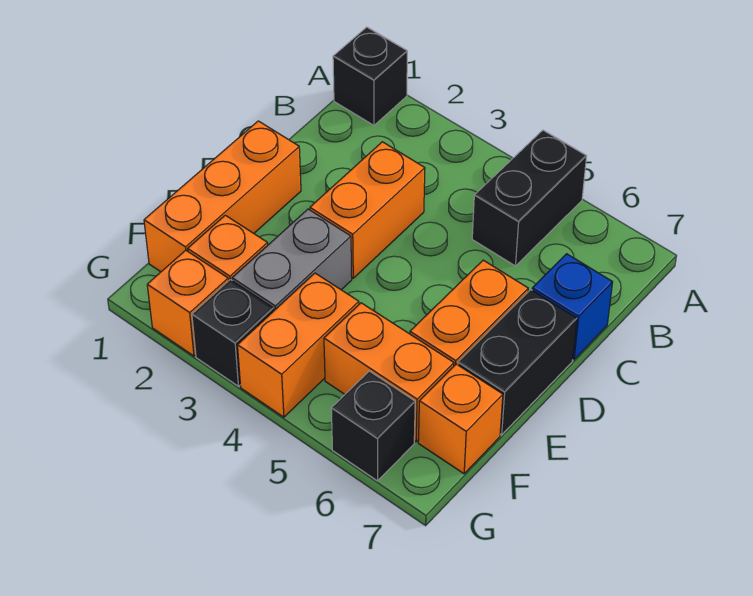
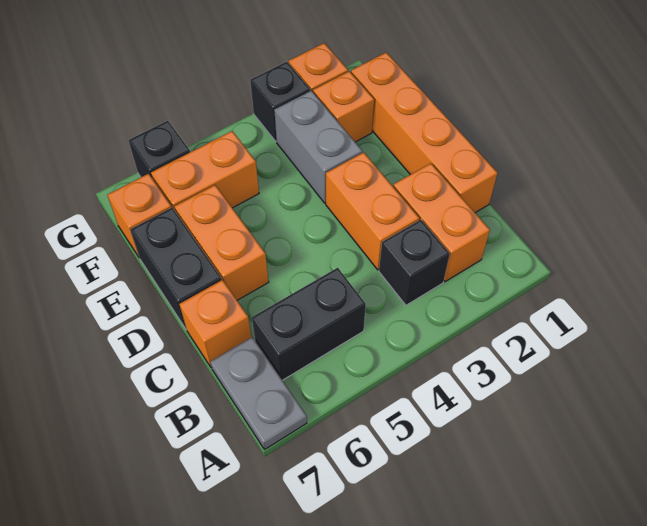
black 1x1 brick [333,27,407,125] -> black 1x1 brick moved to [379,220,450,305]
black 1x2 brick [472,130,587,266] -> black 1x2 brick turned to [252,268,366,380]
none -> grey 1x2 plate [210,337,307,450]
blue 1x1 brick [532,254,613,360] -> orange 1x1 brick [179,280,251,368]
orange 1x3 brick [144,121,301,272] -> orange 1x4 brick [351,52,498,213]
orange 1x2 brick [238,273,359,417] -> orange 1x2 brick moved to [393,163,490,281]

